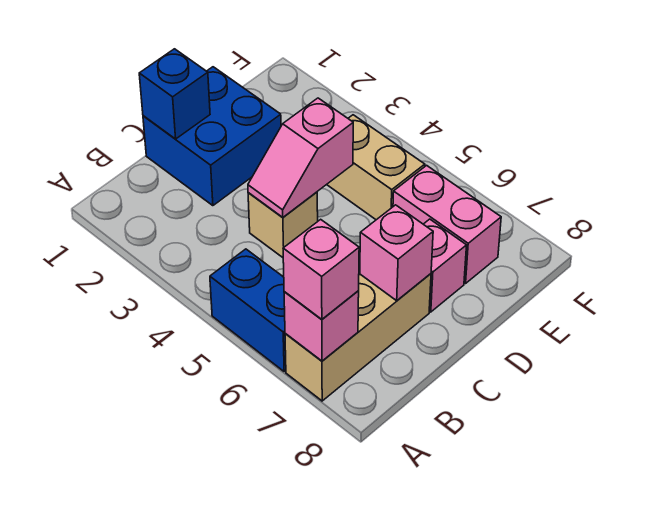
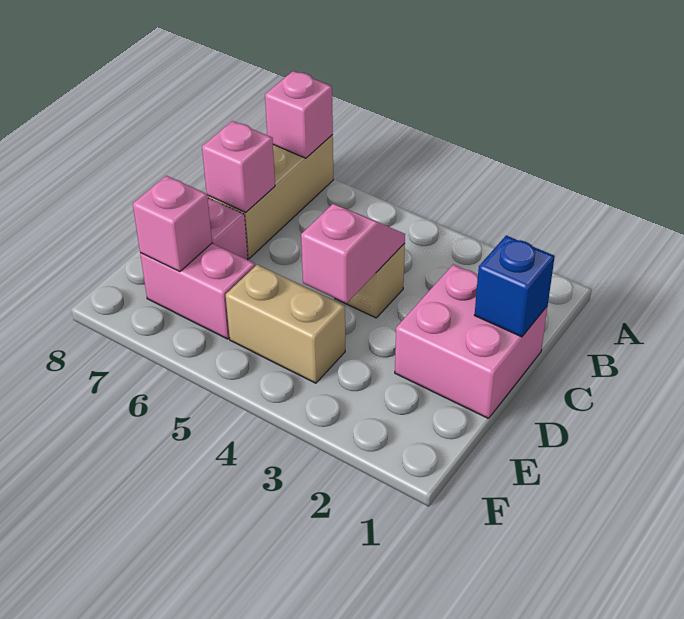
blue 1x2 brick [210,249,286,371] -> none
pink 1x1 brick [283,219,359,319] -> pink 1x1 brick moved to [133,176,212,272]
blue 2x2 brick [143,67,281,206] -> pink 2x2 brick [395,264,548,419]

